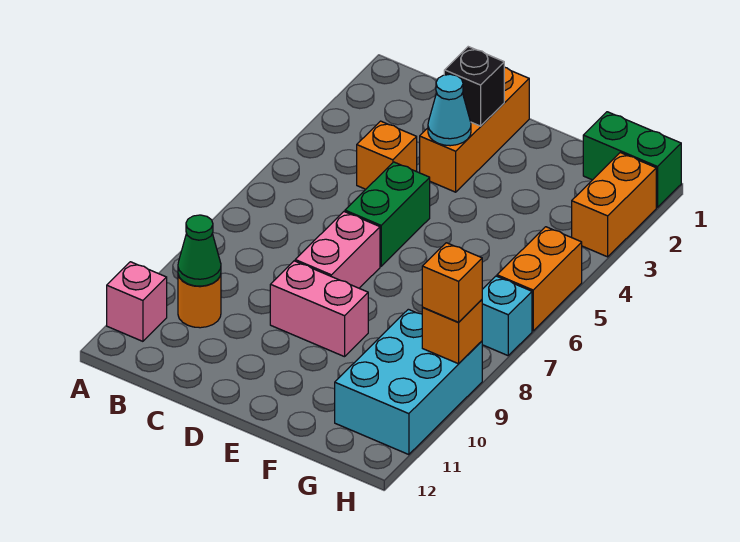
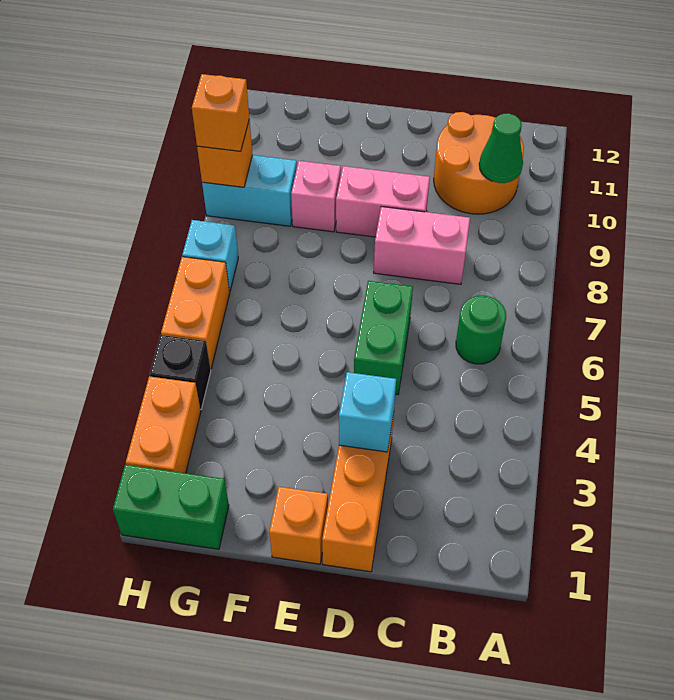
pink 1x1 brick [107,262,167,341] -> pink 1x1 brick moved to [291,161,341,232]
none -> green 1x1 round brick [456,296,506,364]
orange 1x1 round brick [178,275,221,328] -> orange 2x2 round brick [434,112,524,214]
orange 1x1 brick [357,121,417,189] -> orange 1x1 brick moved to [269,487,328,564]
black 1x1 brick [444,47,504,126] -> black 1x1 brick moved to [150,335,211,410]
cyan 1x1 cone [428,74,471,146] -> cyan 1x1 brick [339,372,396,452]
pink 1x2 brick [295,212,380,288] -> pink 1x2 brick turned to [374,207,470,284]
cyan 2x3 brick [335,309,482,455] -> cyan 1x2 brick [202,155,297,226]

